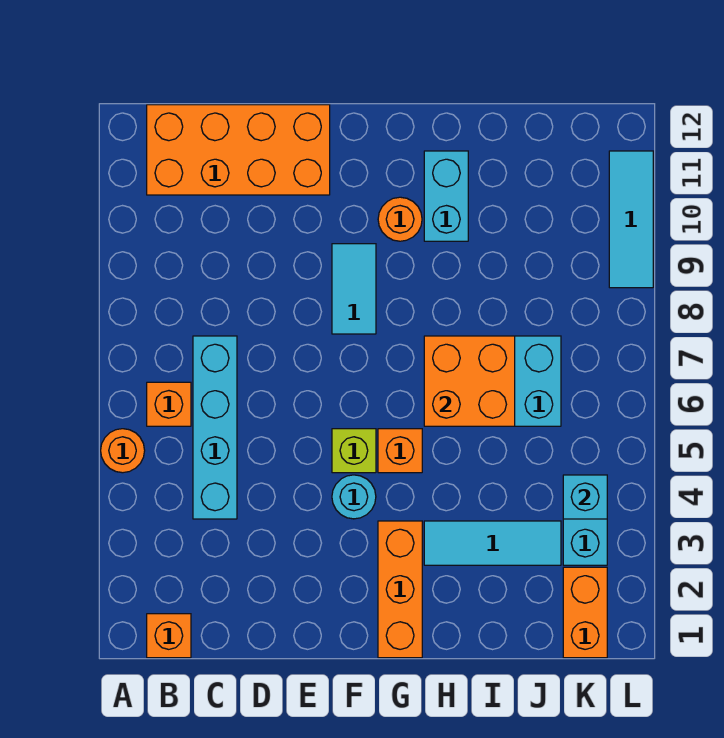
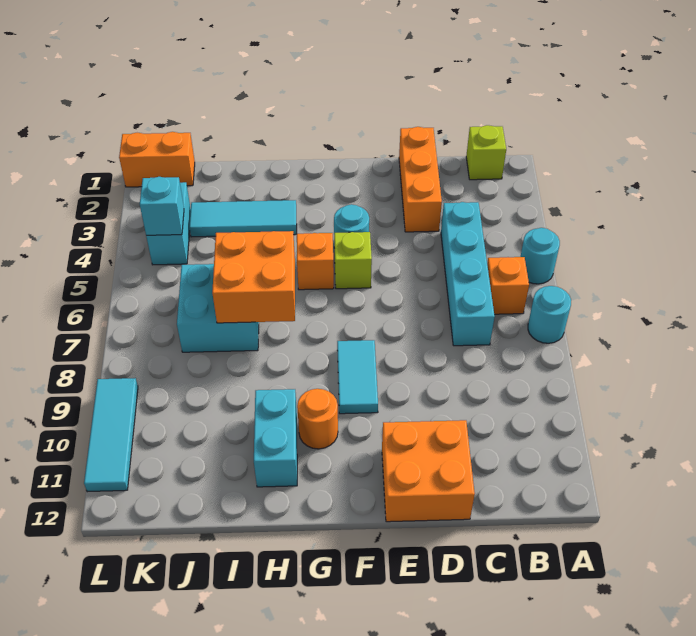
orange 1x1 round brick [101,429,145,473] -> cyan 1x1 round brick [521,228,560,284]
none -> cyan 1x1 round brick [528,286,571,343]
orange 1x1 brick [147,614,191,658] -> lime 1x1 brick [466,125,506,180]
orange 2x4 brick [147,105,330,195] -> orange 2x2 brick [382,420,475,522]
orange 1x3 brick [378,521,422,658] -> orange 1x3 brick moved to [399,127,442,232]
orange 1x2 brick [563,567,607,658] -> orange 1x2 brick turned to [119,132,195,187]

